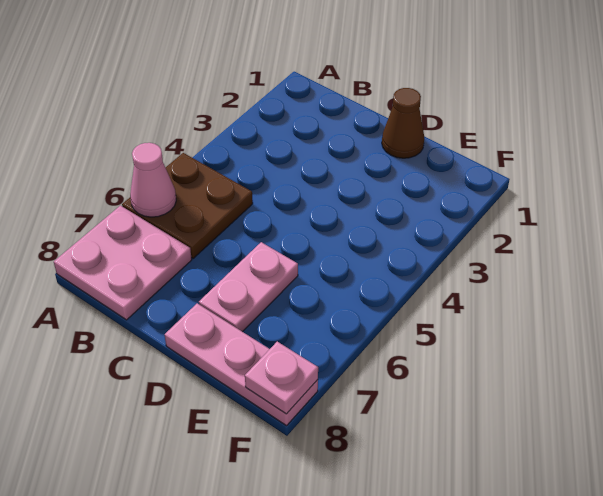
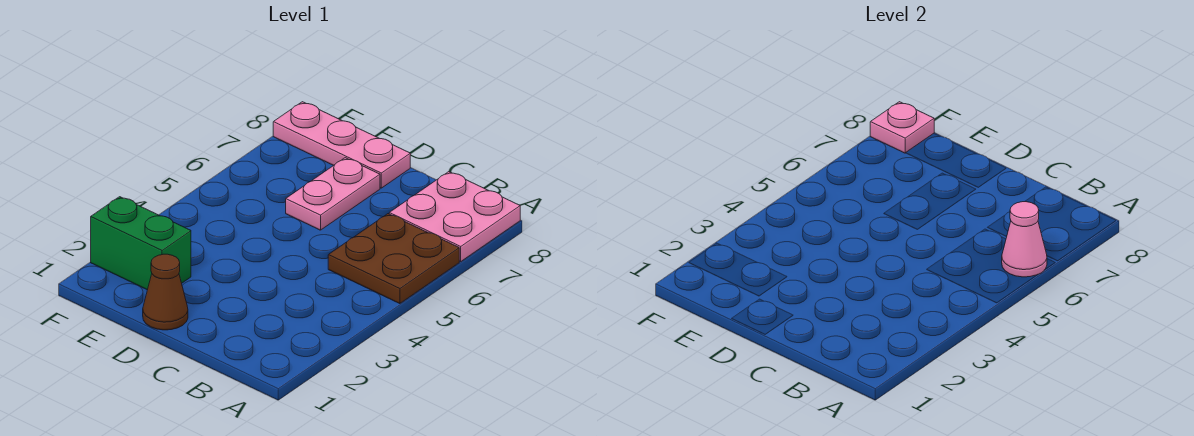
none -> green 1x2 brick [91,197,191,290]

